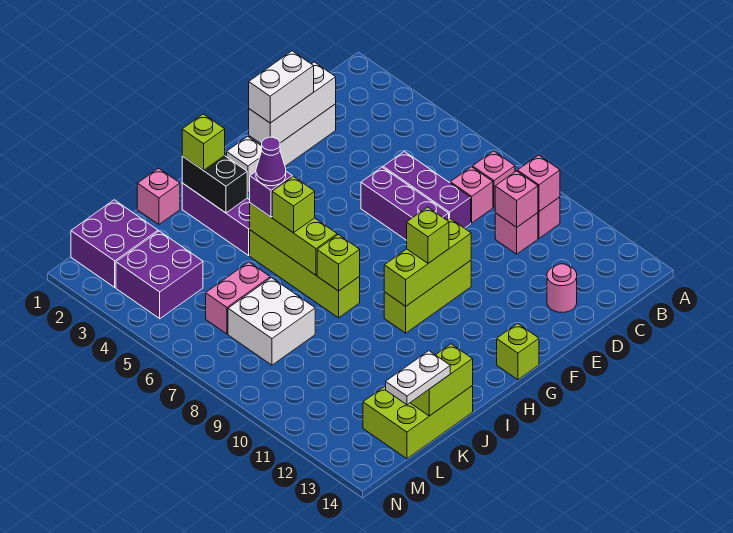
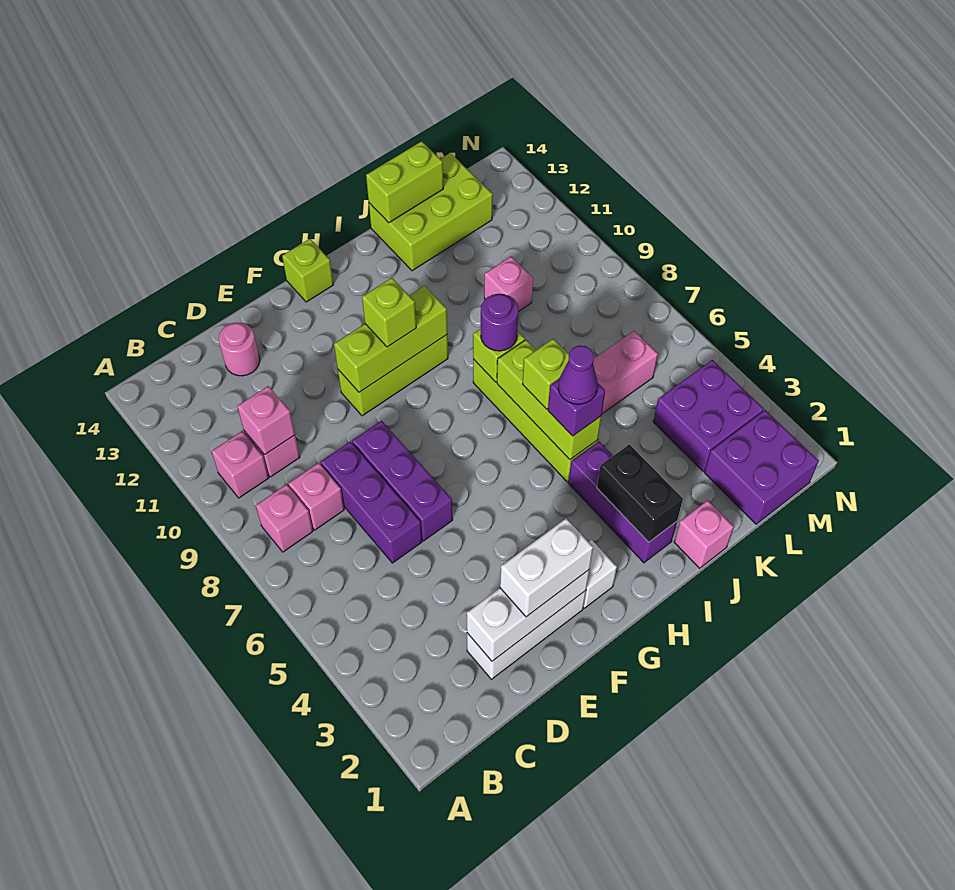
pink 1x1 brick [518,155,560,211] -> pink 1x1 brick moved to [484,257,533,312]
lime 1x1 brick [182,114,225,170] -> none
none -> purple 1x1 round brick [481,294,519,351]
white 2x2 brick [228,278,315,365] -> none
white 1x2 plate [386,351,450,405] -> none

